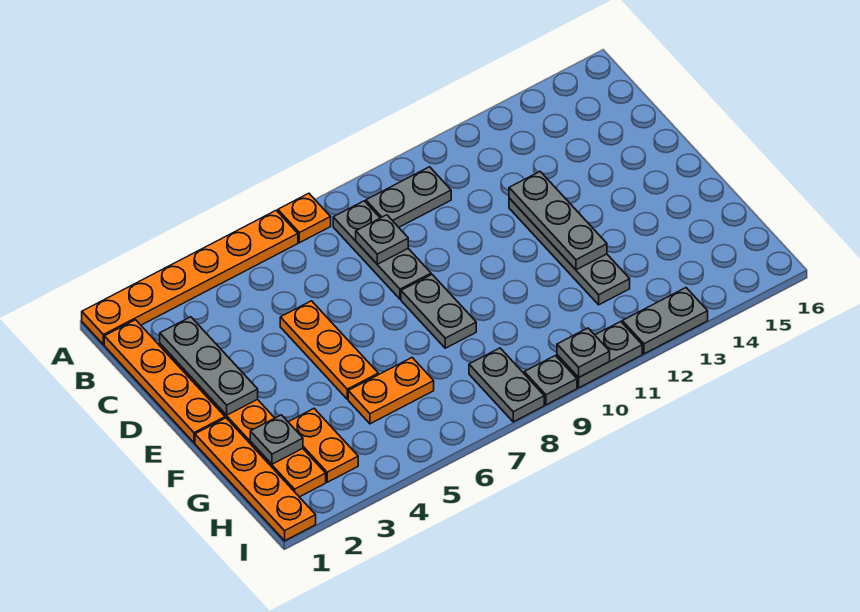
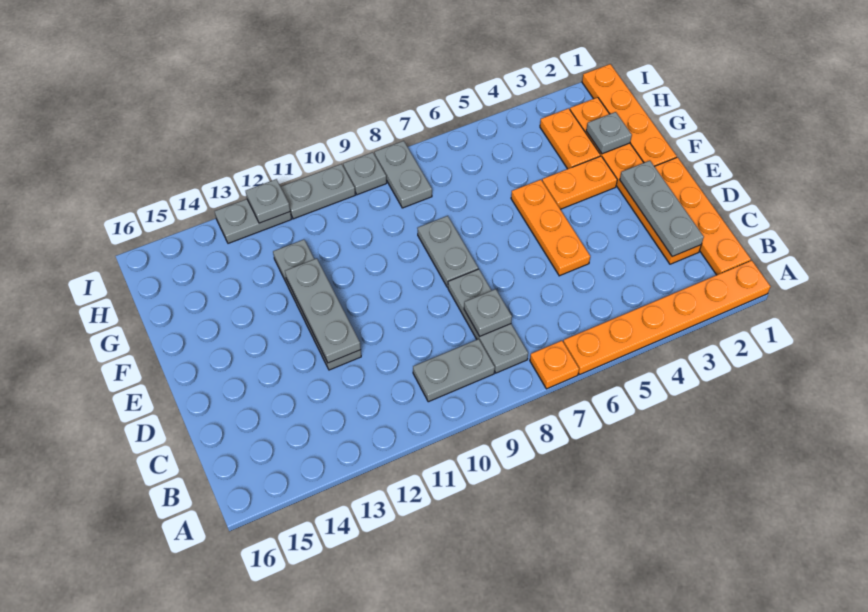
orange 1x2 plate [348,358,434,424] -> orange 1x2 plate moved to [542,156,617,209]
grey 1x1 plate [557,328,610,377] -> grey 1x1 plate moved to [246,179,290,223]

